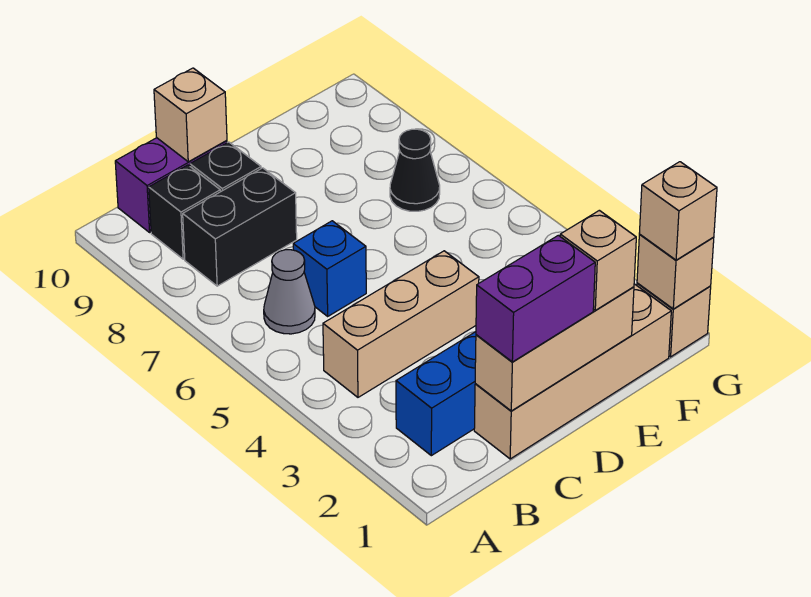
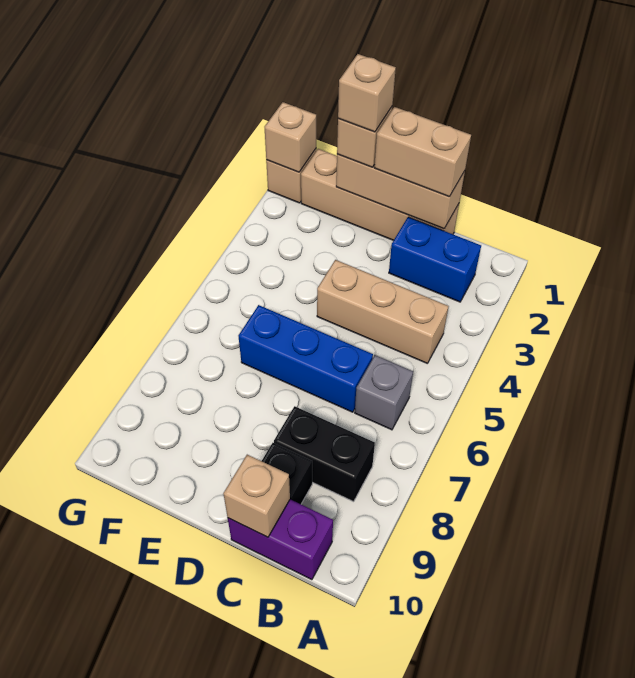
grey 1x1 cone [264,250,315,334] -> grey 1x1 brick [355,355,413,430]
black 1x1 brick [149,165,220,259] -> none
purple 1x2 brick [476,235,595,362] -> tan 1x2 brick [374,107,471,197]
blue 1x1 brick [293,221,366,316] -> blue 1x3 brick [239,305,373,412]
black 1x1 cone [390,129,440,211] -> none
tan 1x1 brick [639,162,717,260] -> tan 1x1 brick moved to [338,54,396,132]

